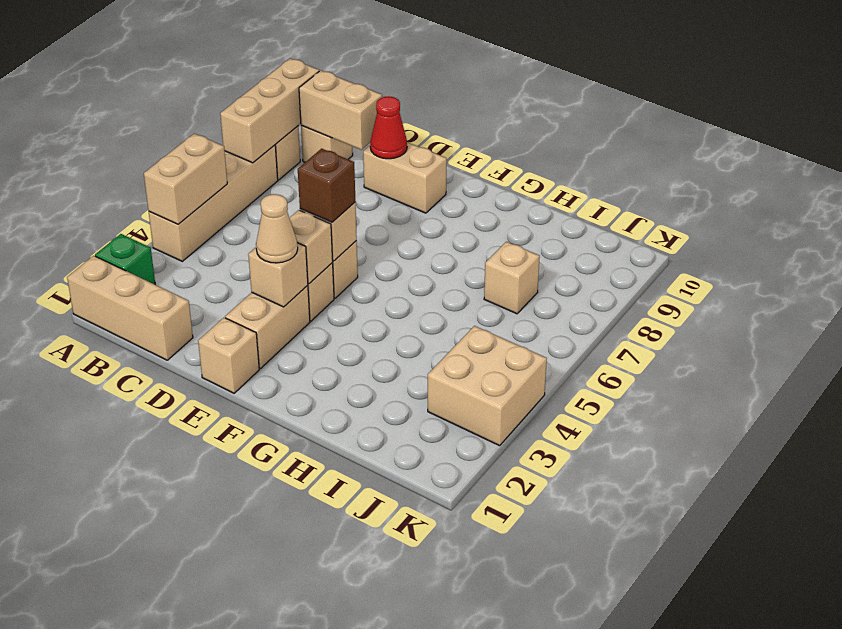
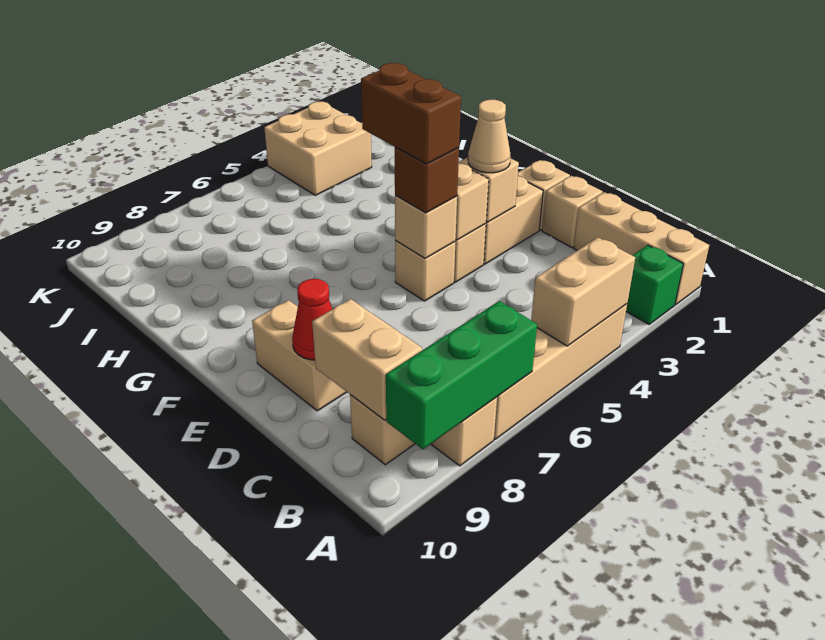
tan 1x3 brick [220,58,319,163] -> green 1x3 brick [386,301,537,449]
none -> brown 1x2 brick [361,63,461,164]
tan 1x1 brick [484,242,540,314] -> tan 1x1 brick moved to [542,176,603,248]

